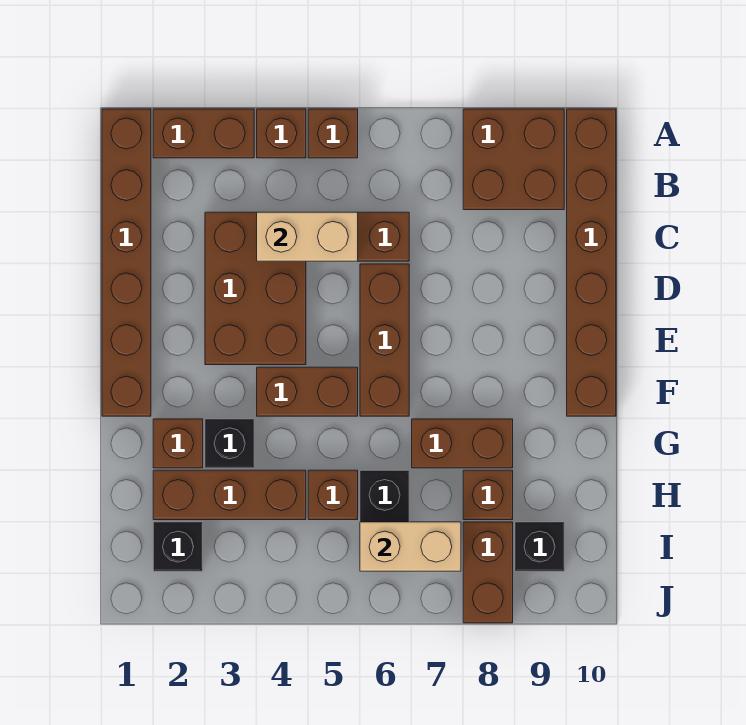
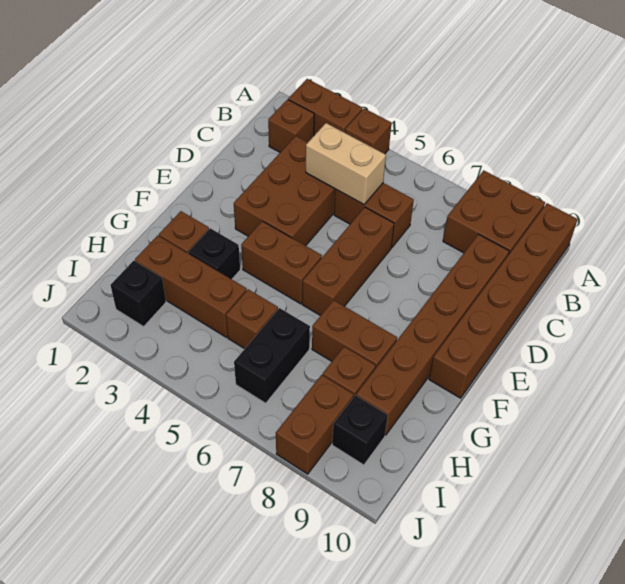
brown 1x6 brick [102,109,151,416] -> brown 1x6 brick moved to [356,234,509,435]
brown 1x1 brick [308,109,358,158] -> brown 1x1 brick moved to [268,99,314,152]
tan 1x2 brick [360,522,461,571] -> none

